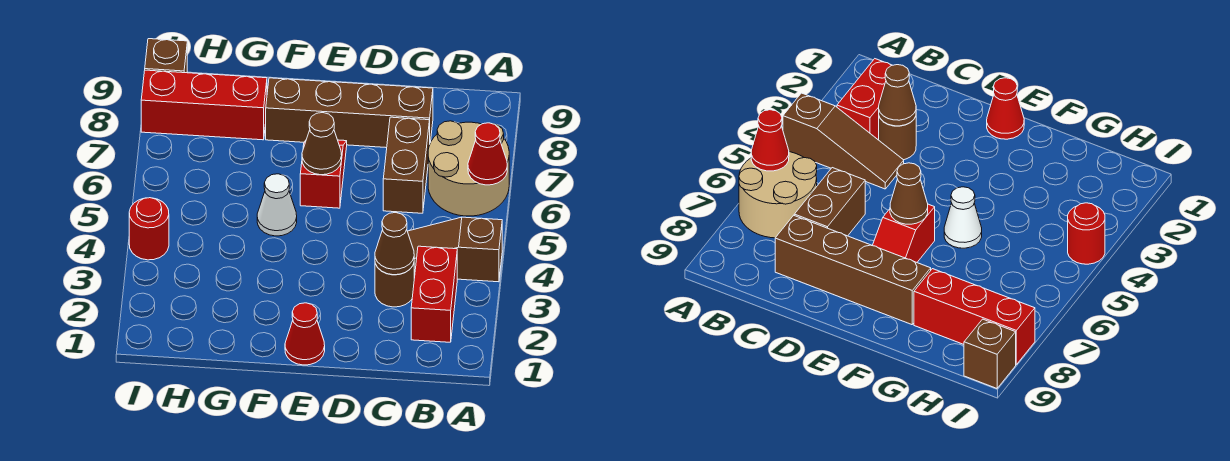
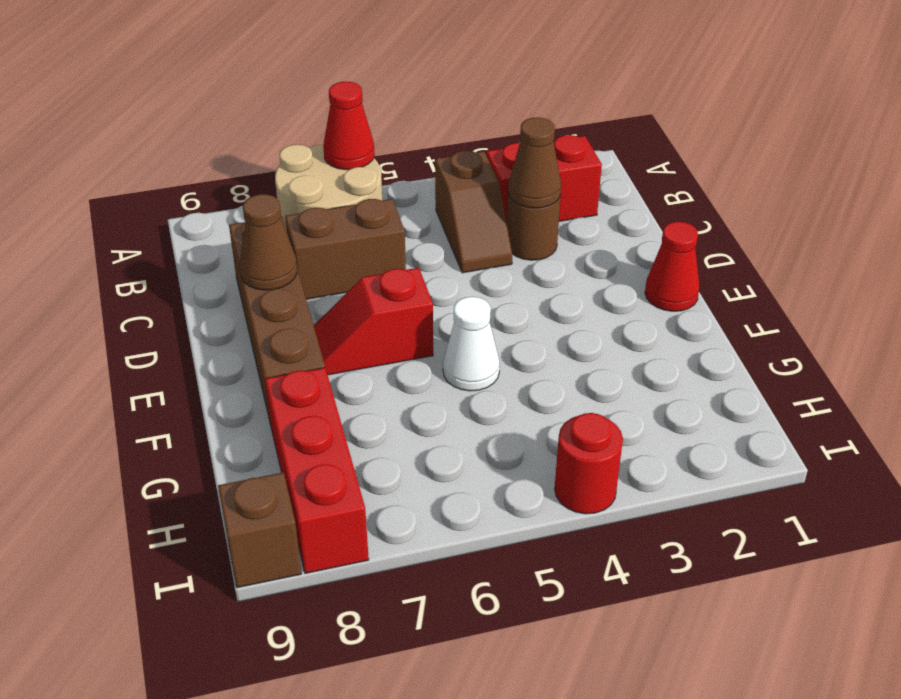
brown 1x3 slope [407,217,502,282] -> brown 1x2 slope [435,151,512,273]
brown 1x1 cone [302,113,342,175] -> brown 1x1 cone moved to [240,194,297,290]

